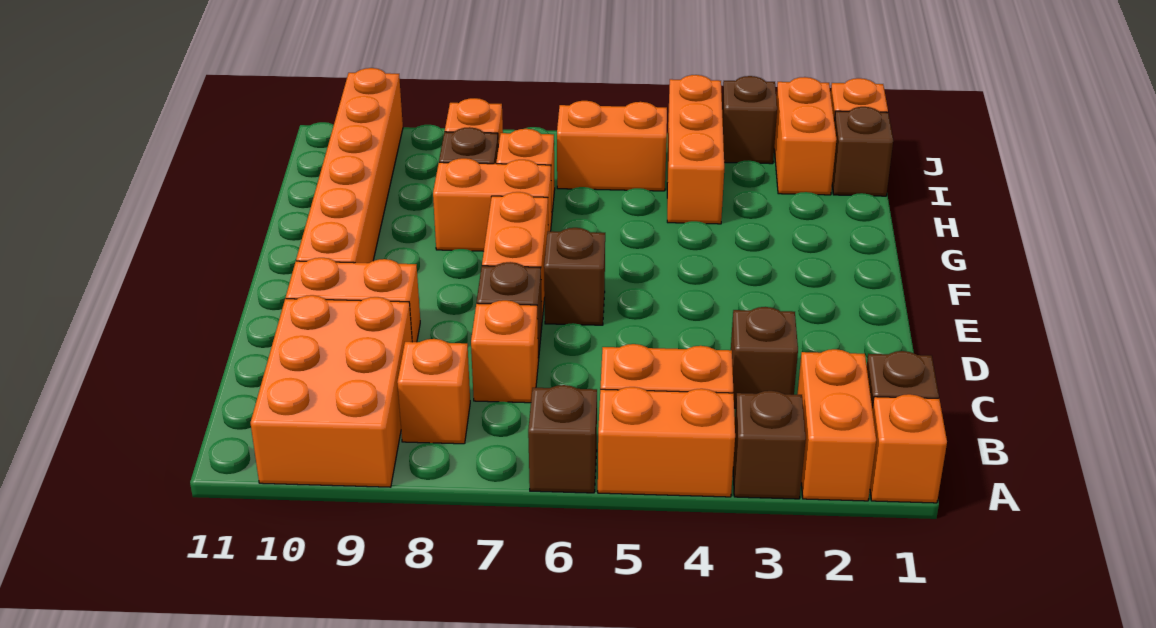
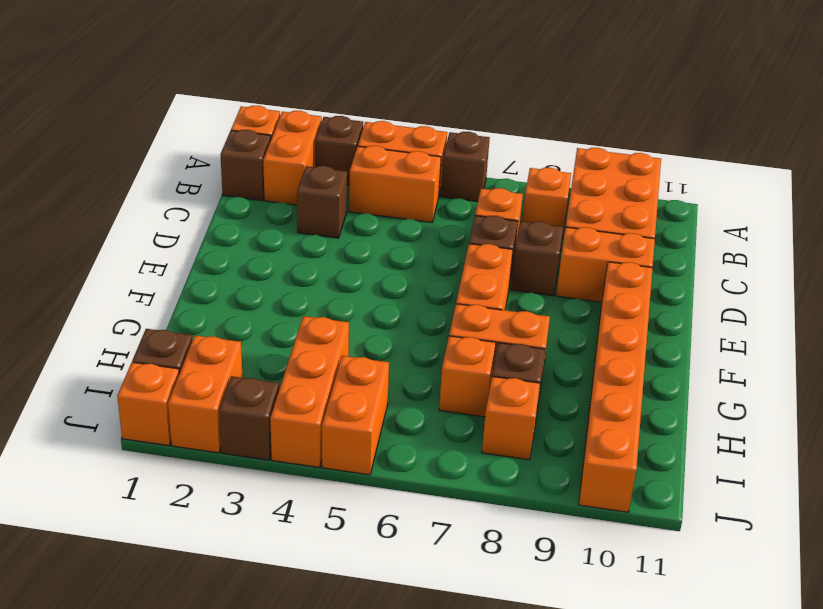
brown 1x1 brick [544,228,605,325] -> brown 1x1 brick moved to [511,221,563,296]
orange 1x2 brick [557,101,667,191] -> orange 1x2 brick turned to [322,356,389,475]

